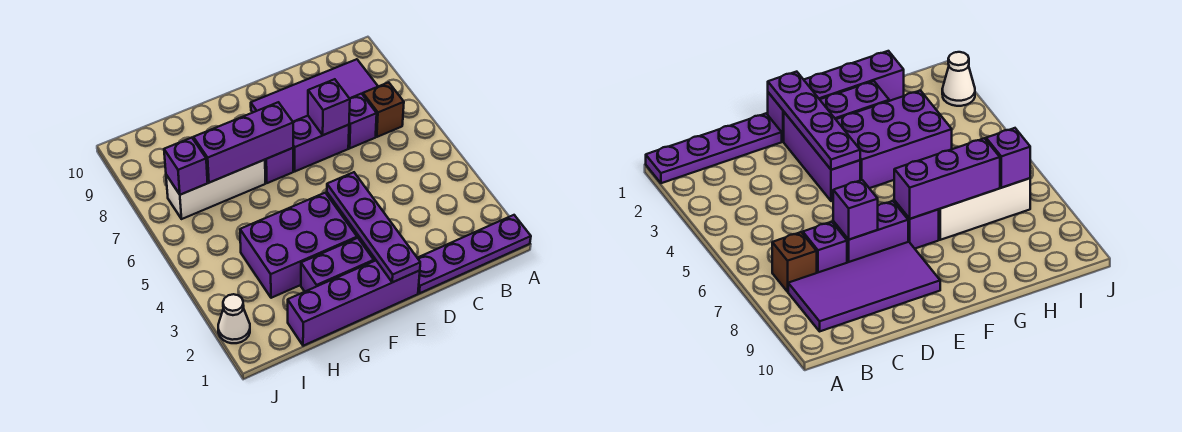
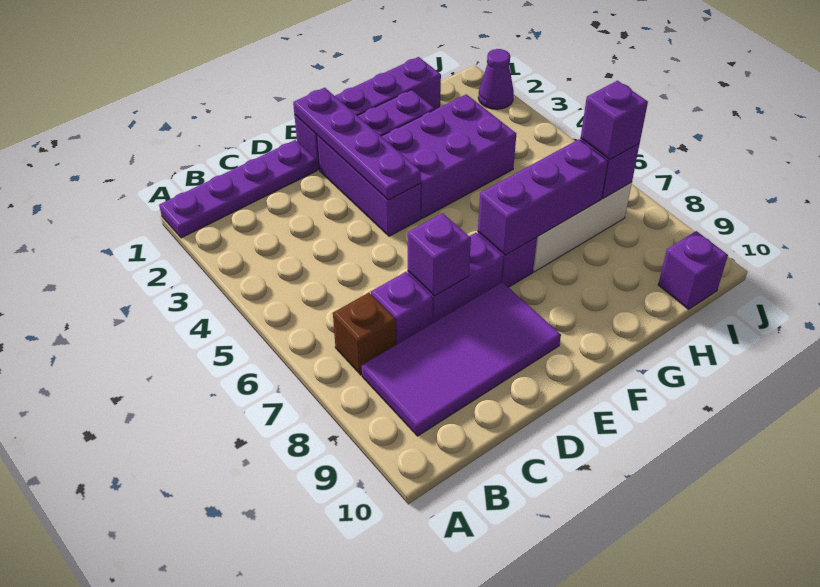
none -> purple 1x1 brick [581,81,648,160]
none -> purple 1x1 brick [658,231,728,309]
white 1x1 cone [218,294,250,343] -> purple 1x1 cone [478,49,514,109]

